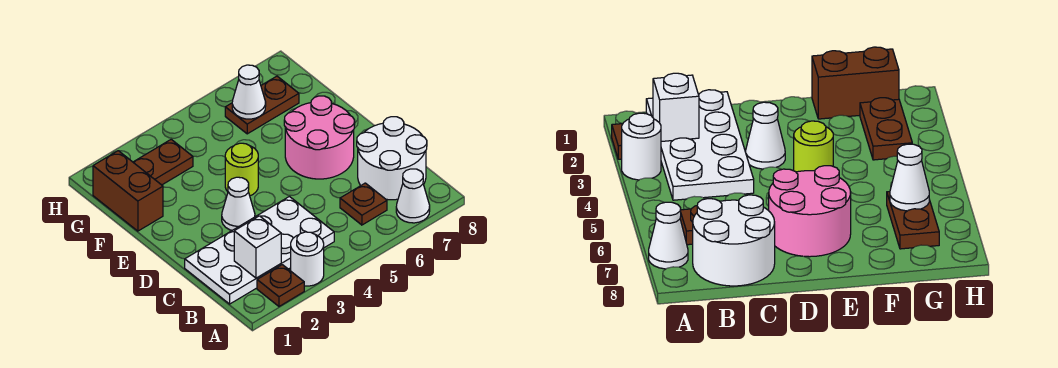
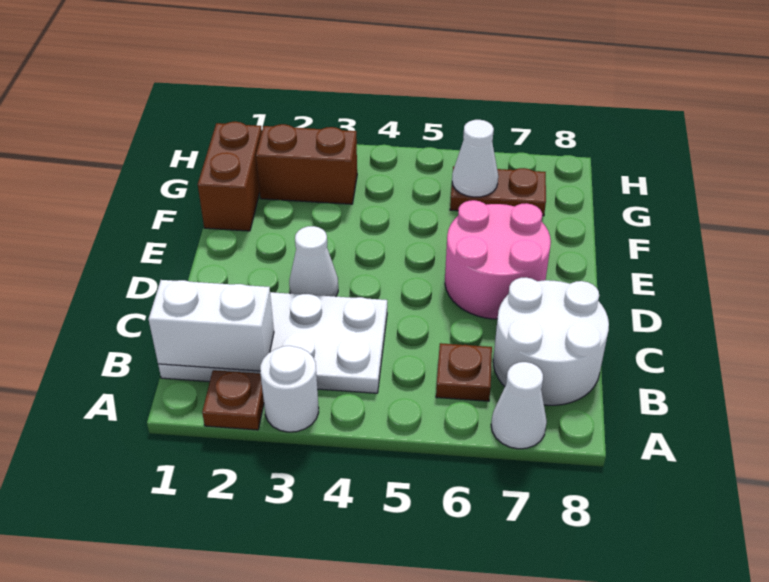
white 1x1 brick [234,216,281,278] -> white 1x2 brick [149,280,274,371]
lime 1x1 round brick [225,143,258,196] -> none
brown 1x2 plate [133,139,193,185] -> brown 1x2 brick [256,124,357,204]

